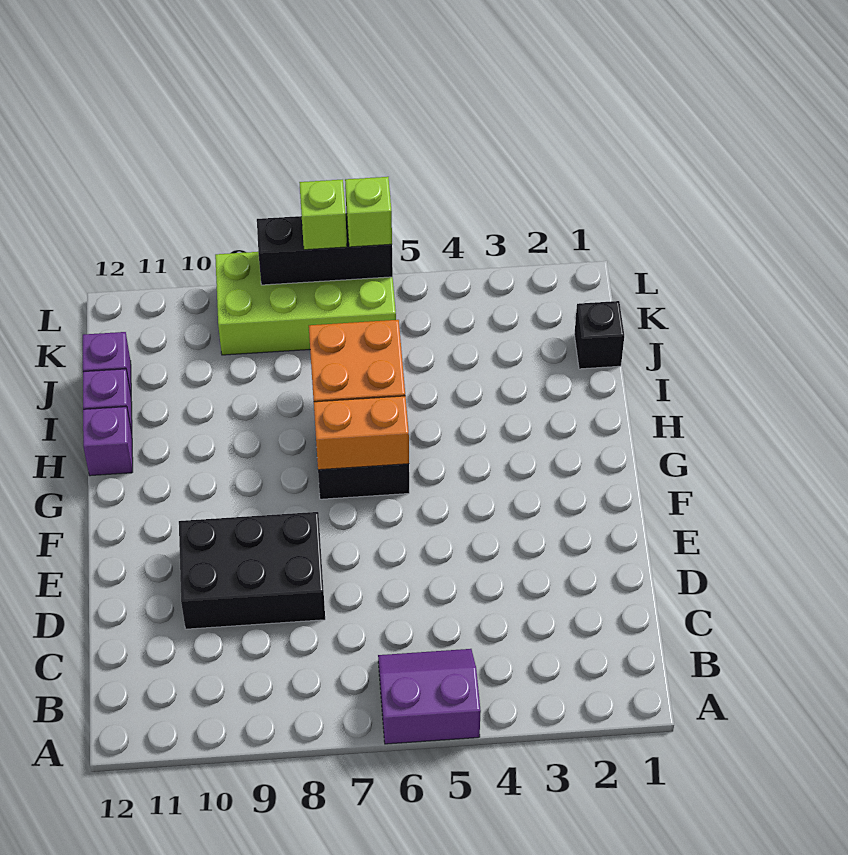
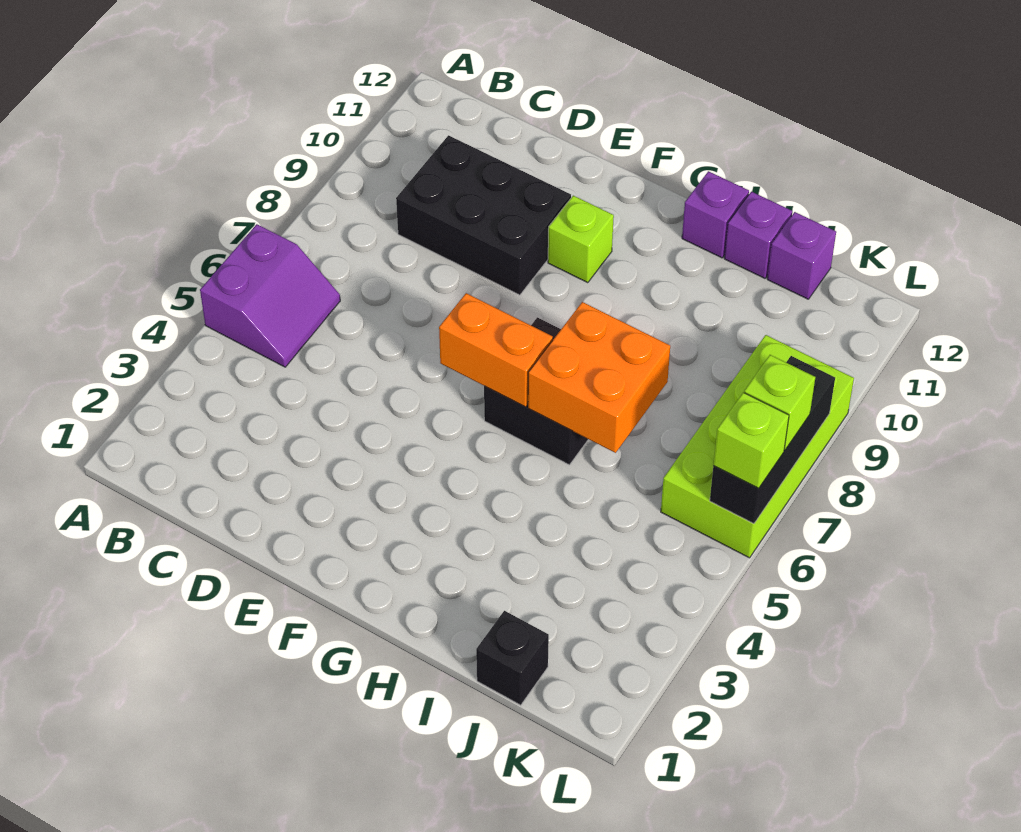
black 2x3 brick [179,512,325,629] -> black 2x3 brick turned to [396,135,571,295]
none -> lime 1x1 brick [548,196,614,283]
orange 1x2 brick [314,396,409,470] -> orange 1x2 brick turned to [439,293,553,407]

